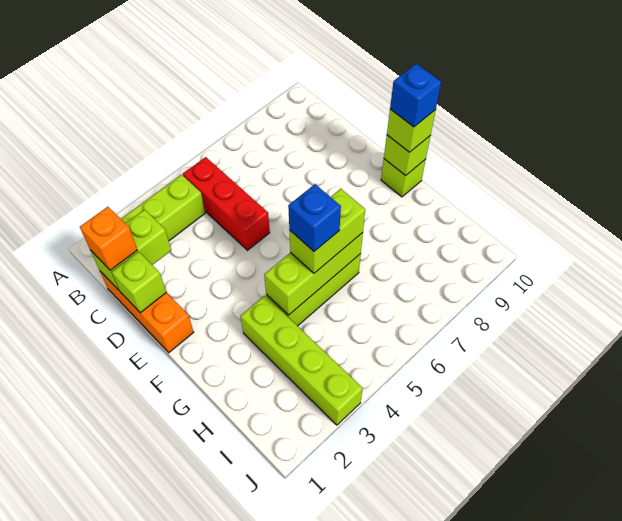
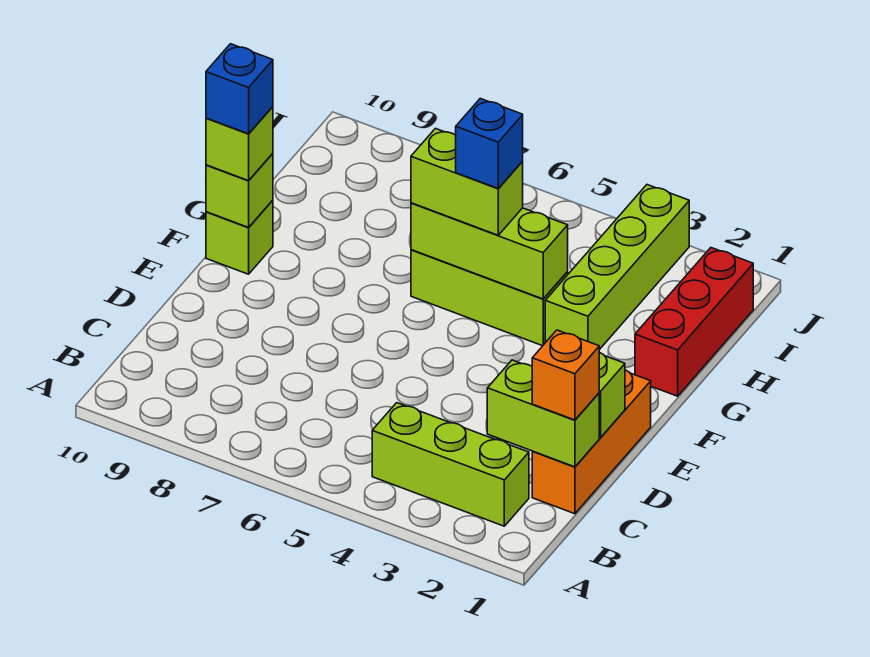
red 1x3 brick [183,157,270,250] -> red 1x3 brick moved to [635,248,753,396]

